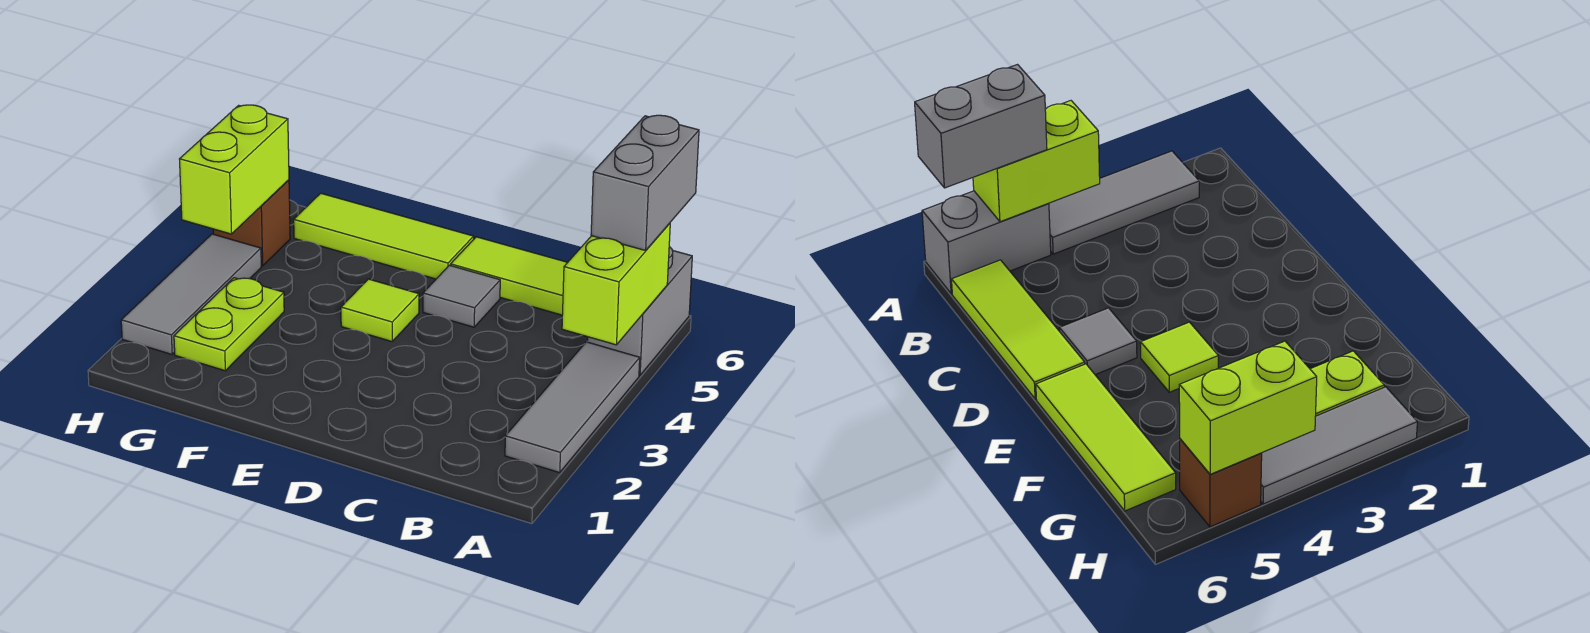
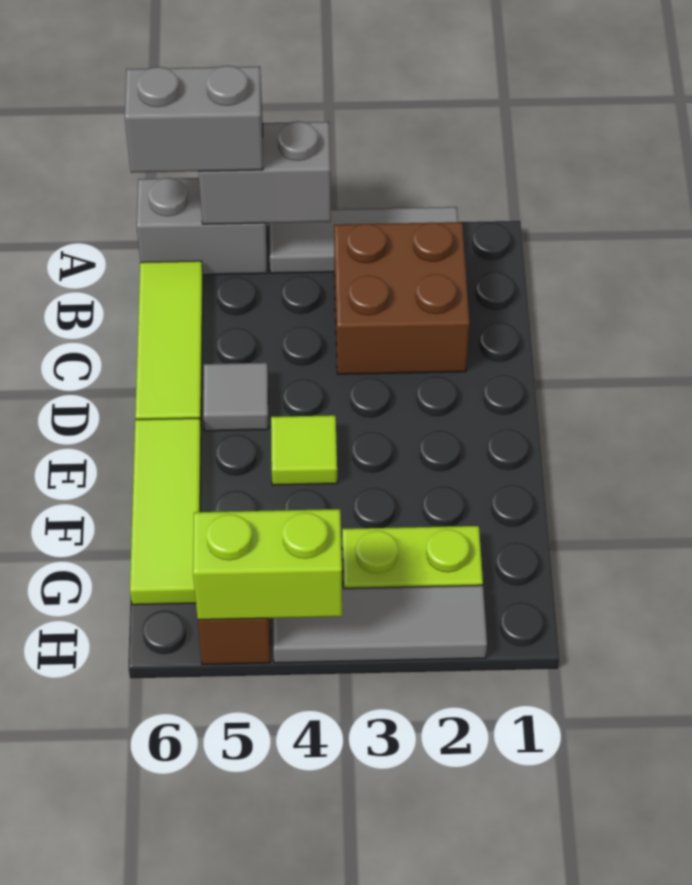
lime 1x2 brick [562,223,670,345] -> grey 1x2 brick [199,121,331,224]
none -> brown 2x2 brick [334,222,470,374]

